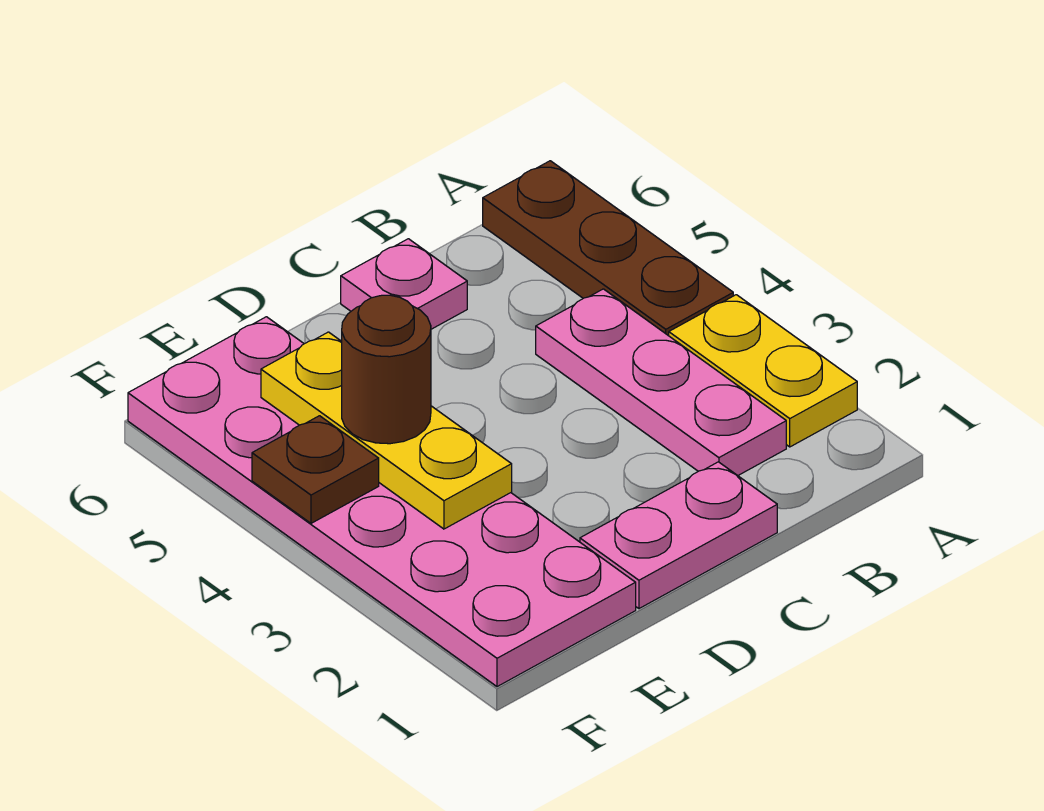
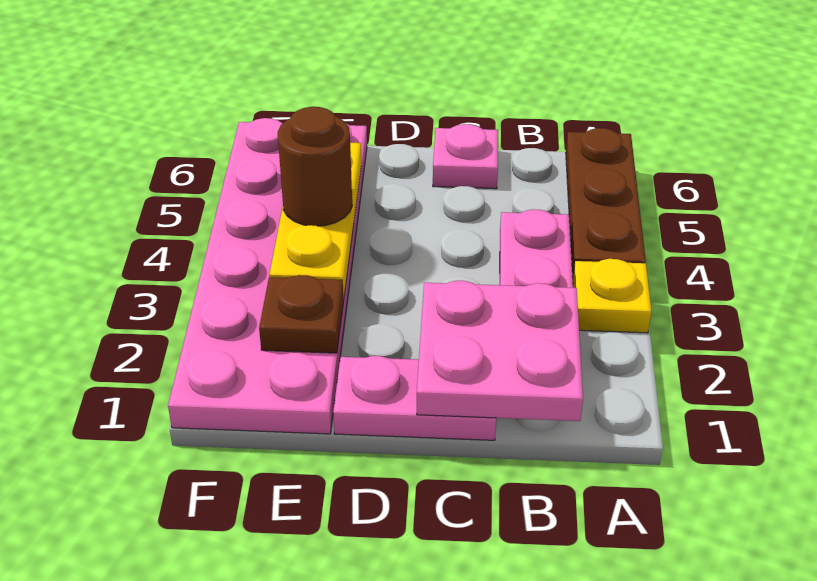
yellow 1x2 plate [669,295,857,447] -> yellow 1x1 plate [573,259,652,333]
none -> pink 2x2 plate [417,281,583,421]
brown 1x1 plate [252,416,379,523] -> brown 1x1 plate moved to [259,275,344,353]

